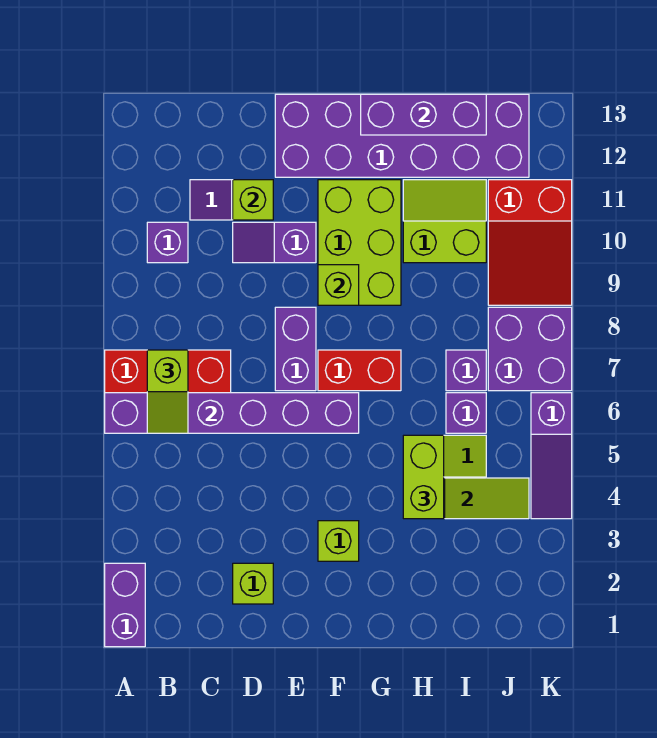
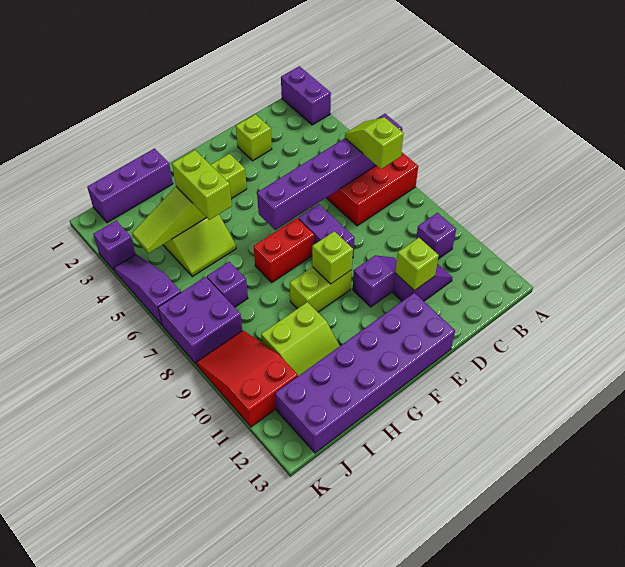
lime 2x3 brick [318,180,401,305] -> lime 1x2 brick [290,267,352,312]
purple 1x3 brick [361,94,486,135] -> purple 1x3 brick moved to [87,149,173,223]
purple 1x1 brick [446,393,486,433] -> purple 1x1 brick moved to [93,221,135,270]

